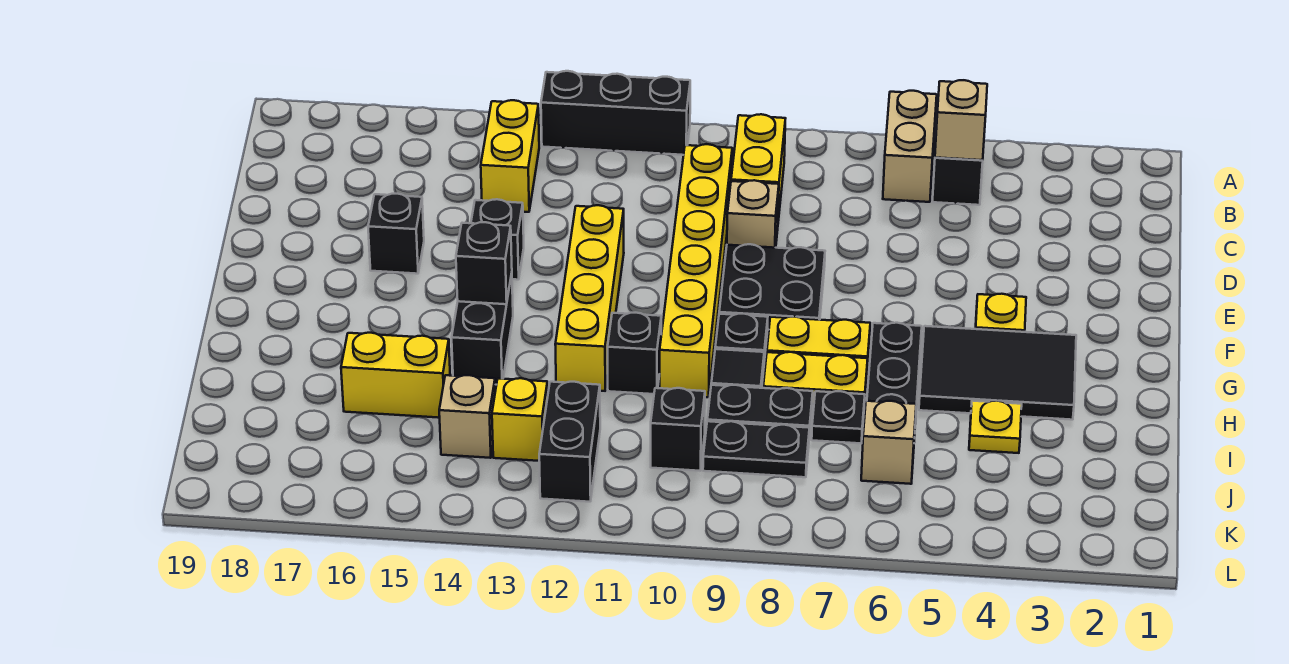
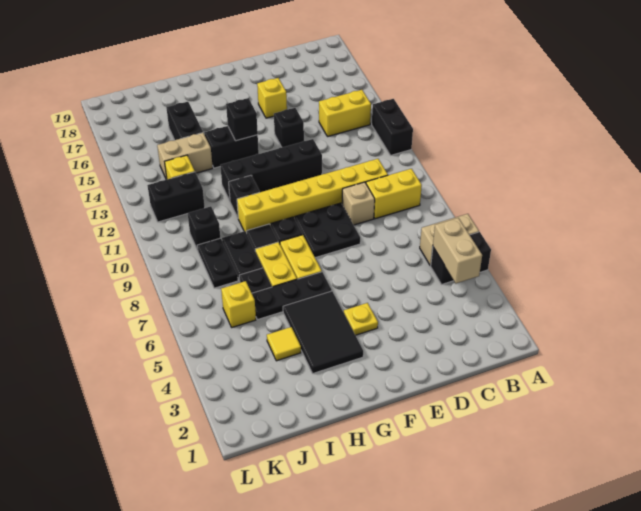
black 1x3 brick [541,71,690,155] -> black 1x2 brick [372,99,413,155]
tan 1x1 brick [935,80,987,160] -> tan 1x2 brick [433,218,482,283]
yellow 1x4 brick [555,205,624,391] -> black 1x4 brick [220,139,322,201]
black 1x1 brick [368,194,424,274] -> yellow 1x1 brick [257,78,287,118]
yellow 1x1 plate [969,401,1022,453] -> yellow 1x1 tile [267,327,301,361]
yellow 1x2 brick [341,333,450,418] -> black 1x2 brick [166,102,203,140]
tan 1x1 brick [861,401,916,484] -> yellow 1x1 brick [221,281,256,327]
tan 1x1 brick [439,375,495,458] -> tan 1x2 brick [157,133,213,180]

